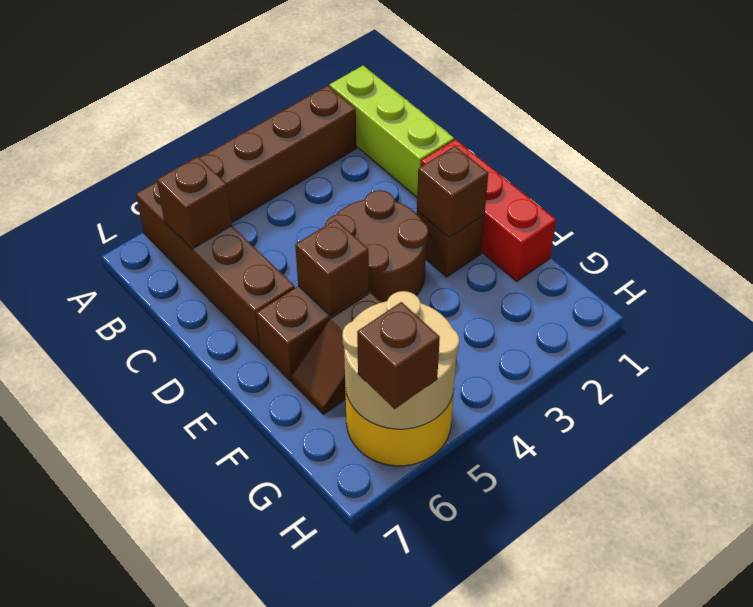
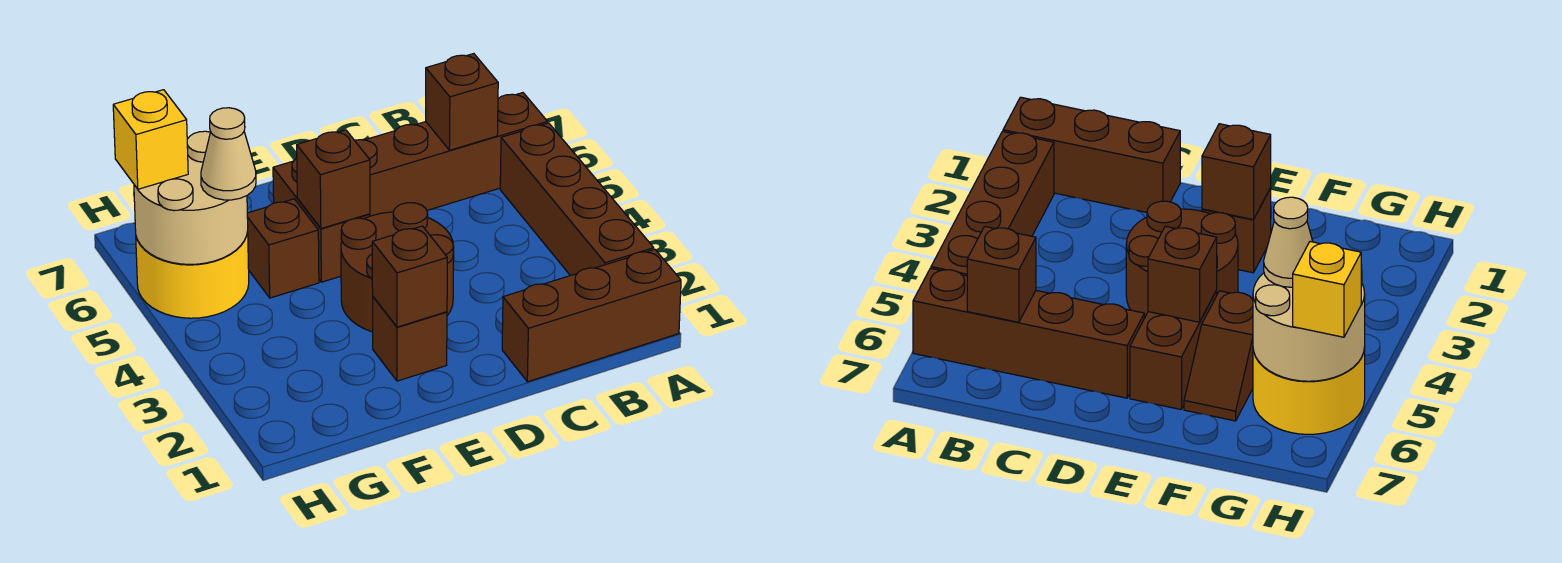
lime 1x3 brick [329,66,454,197] -> brown 1x3 brick [502,249,681,382]
red 1x3 brick [421,139,556,281] -> none
none -> tan 1x1 cone [201,108,256,200]
brown 1x1 brick [357,302,440,409] -> yellow 1x1 brick [113,90,188,189]

